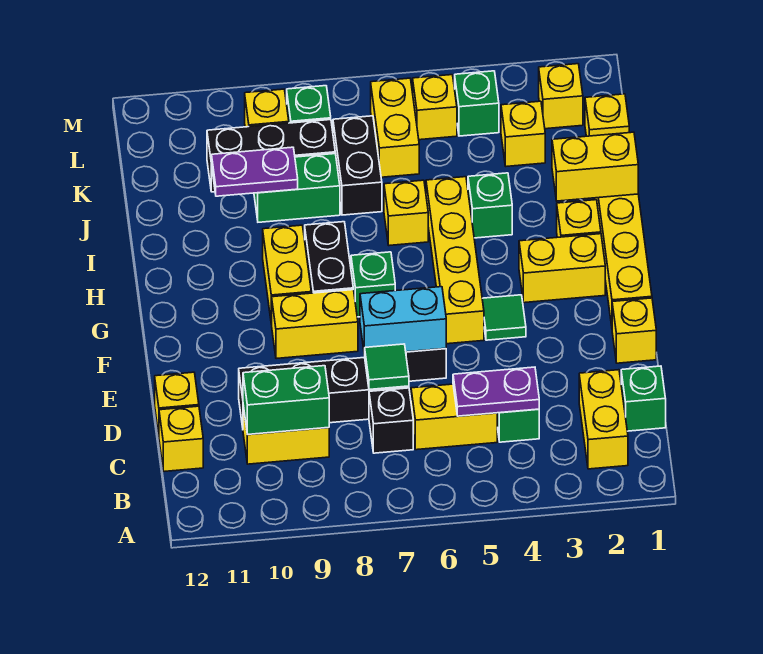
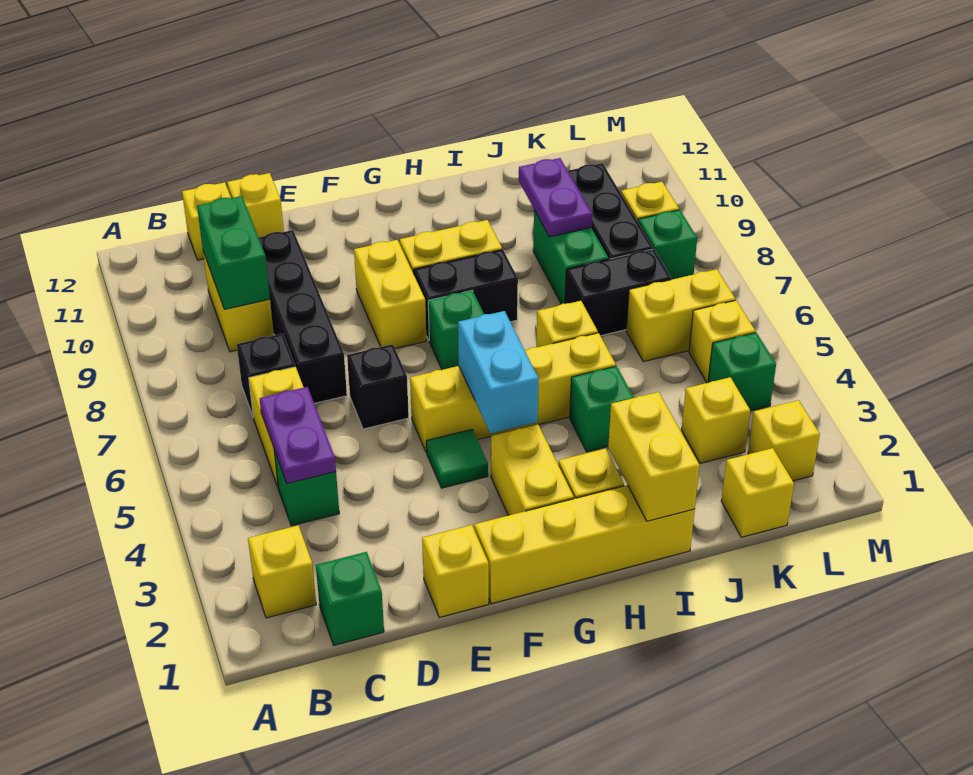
yellow 1x2 brick [579,370,628,469] -> yellow 1x1 brick [248,525,316,618]
green 1x1 tile [365,344,409,390] -> none
cyan 1x2 brick [360,287,446,355] -> cyan 1x2 brick moved to [458,311,539,434]

